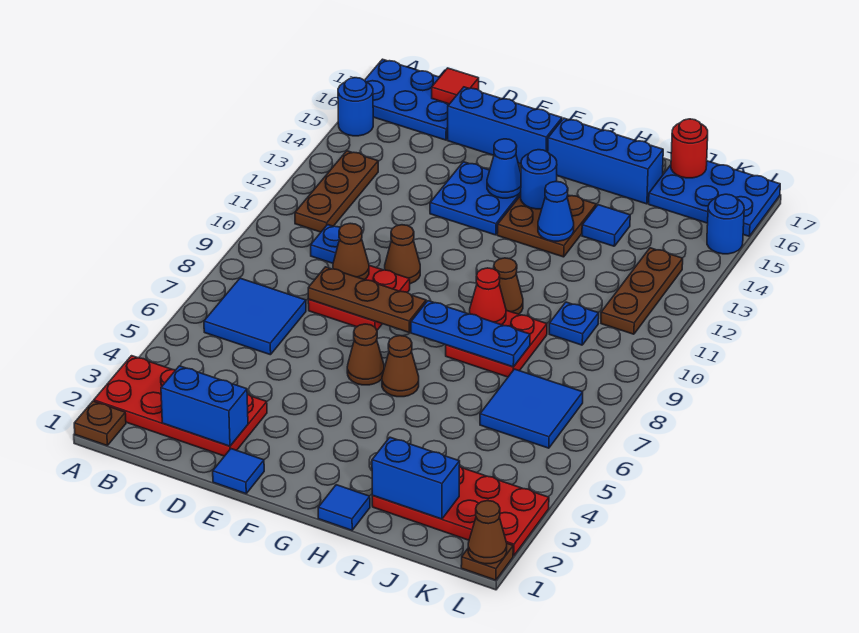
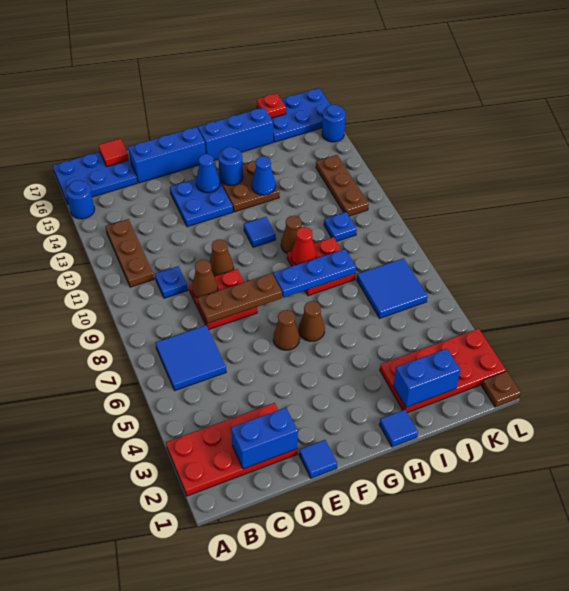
brown 1x1 plate [74,401,126,445] -> none
blue 1x1 tile [582,205,630,246] -> blue 1x1 tile moved to [244,217,276,247]
red 1x1 round brick [671,119,708,178] -> red 1x1 plate [257,93,286,118]
brown 1x1 cone [468,501,507,564] -> none

